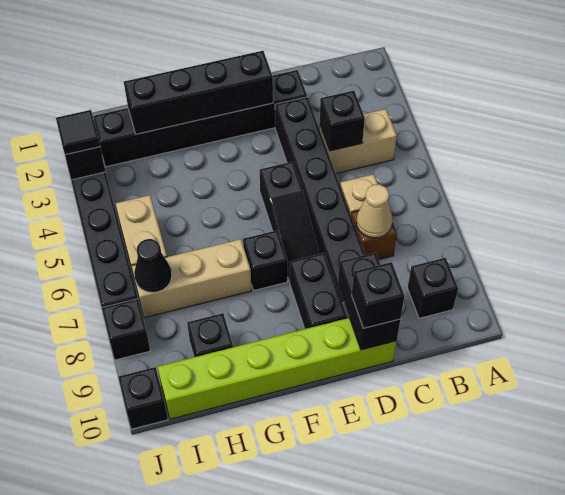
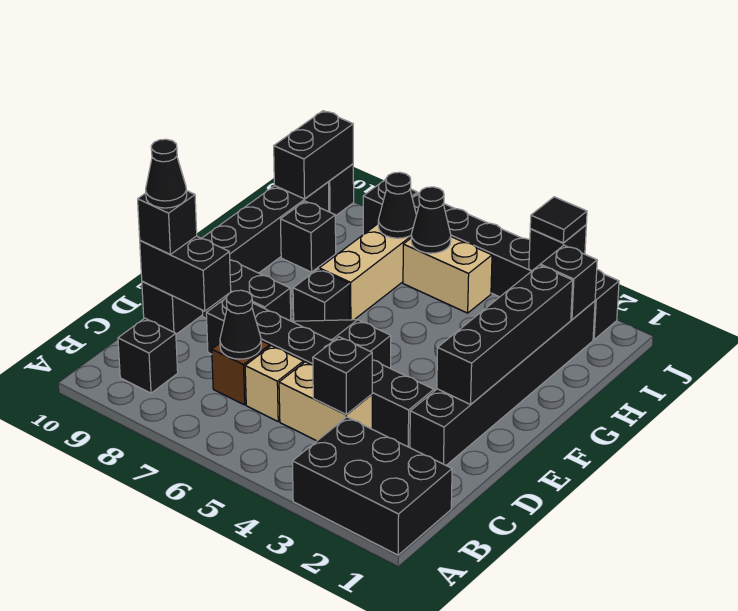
none -> black 2x3 brick [292,417,452,555]
tan 1x2 brick [319,109,397,173] -> tan 1x2 brick turned to [279,362,372,441]
tan 1x1 cone [356,184,393,238] -> black 1x1 cone [220,290,261,359]
lime 1x6 brick [158,318,397,419] -> black 1x6 brick [142,182,329,334]
none -> black 1x1 cone [146,139,187,208]
none -> black 1x1 brick [540,245,597,320]
none -> black 1x1 cone [411,187,451,253]
none -> black 1x2 brick [274,111,353,199]

